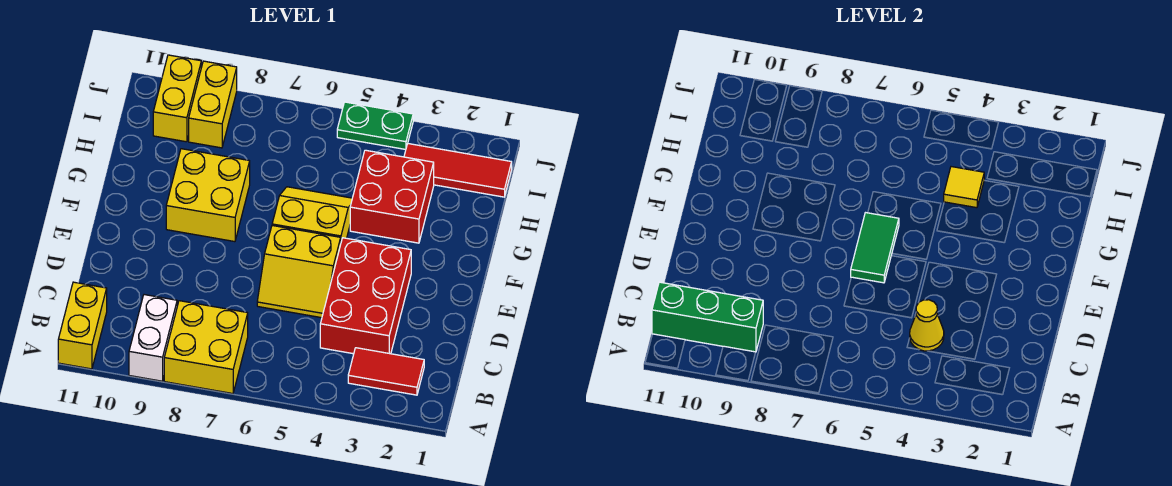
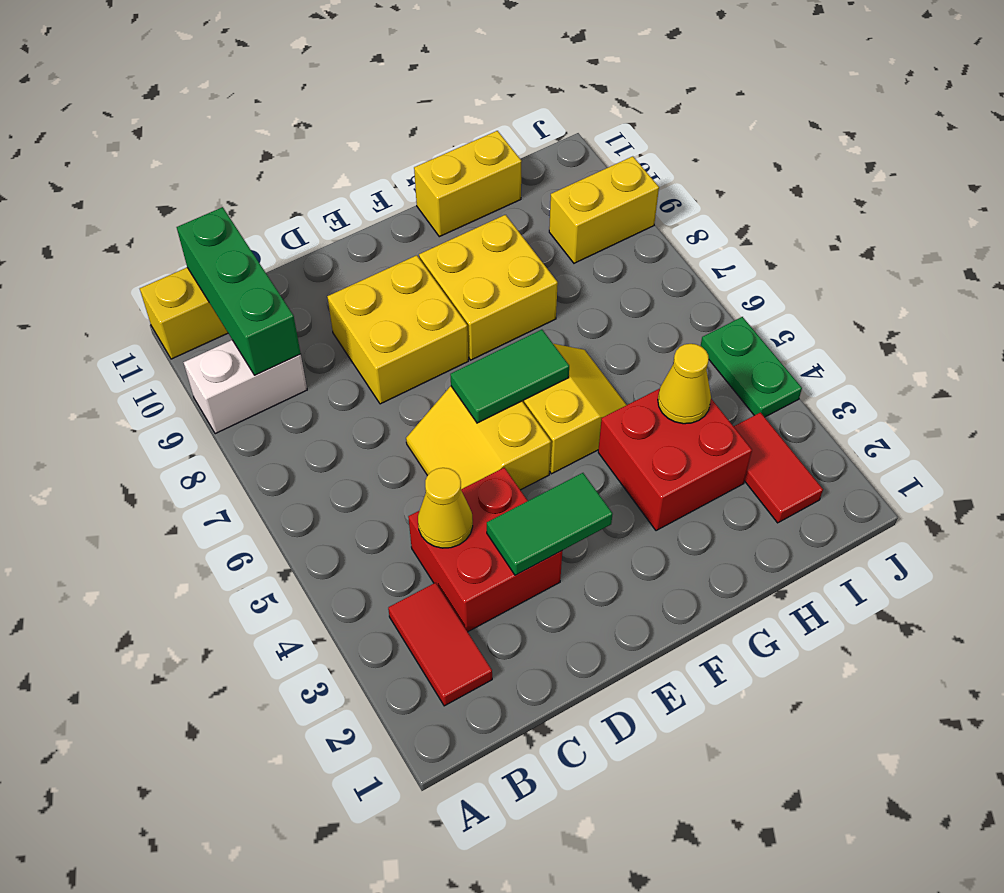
yellow 2x2 brick [164,301,248,394] -> yellow 2x2 brick moved to [327,255,468,404]
red 2x3 brick [320,238,411,354] -> red 2x2 brick [408,468,562,632]
none -> green 1x2 tile [487,473,612,575]
yellow 1x1 tile [944,167,984,208] -> yellow 1x1 cone [658,344,711,424]
red 1x3 tile [404,143,512,197] -> red 1x2 tile [734,412,823,523]
yellow 1x2 brick [153,55,201,142] -> yellow 1x2 brick moved to [414,131,522,237]

